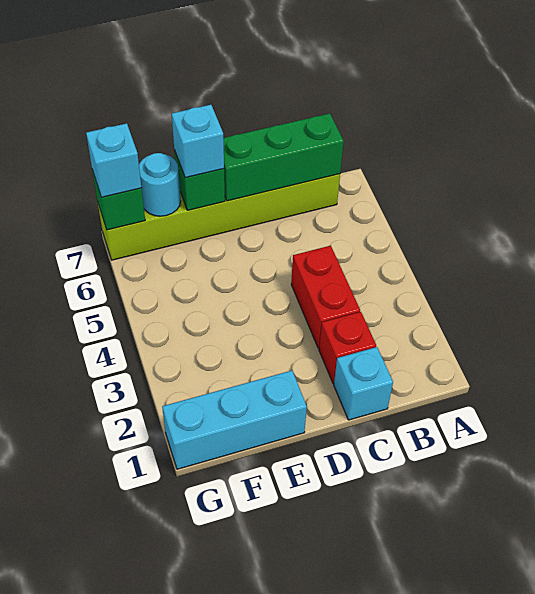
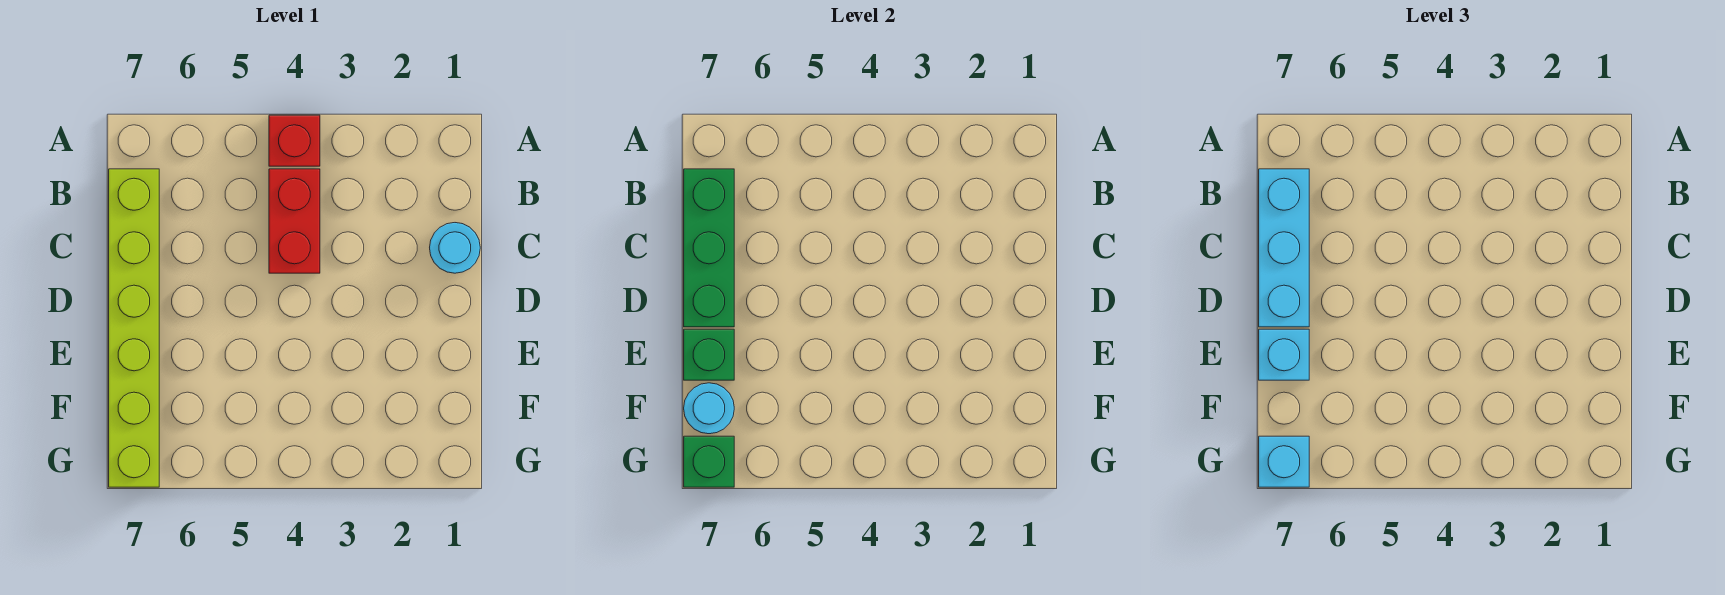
cyan 1x1 brick [334,347,393,420] -> cyan 1x1 round brick [430,223,480,273]
red 1x1 brick [319,312,376,384] -> red 1x1 brick moved to [269,115,320,166]
red 1x2 brick [291,246,360,349] -> red 1x2 brick turned to [269,169,320,273]
cyan 1x3 brick [162,371,307,469] -> cyan 1x3 brick moved to [1259,169,1309,327]

